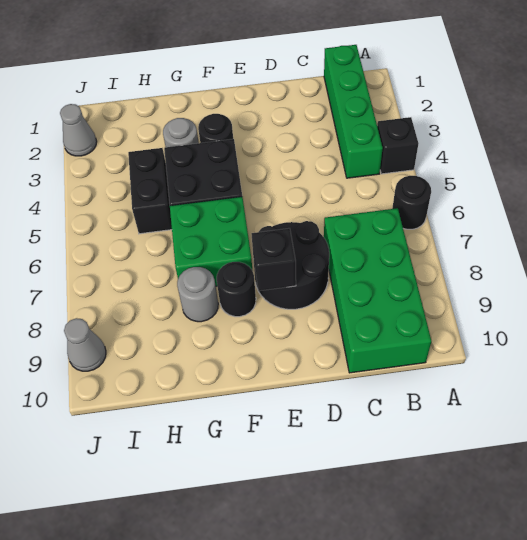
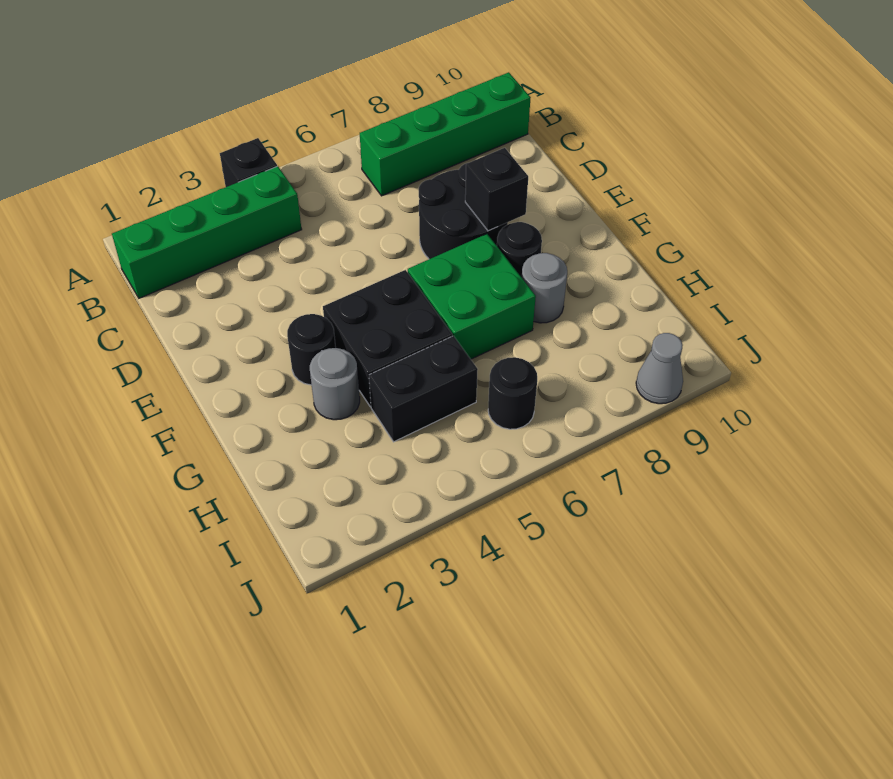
black 1x1 round brick [392,176,431,229] -> black 1x1 round brick moved to [488,357,537,429]
green 2x4 brick [324,208,431,373] -> green 1x4 brick [360,72,531,196]
grey 1x1 cone [60,104,97,156] -> none

